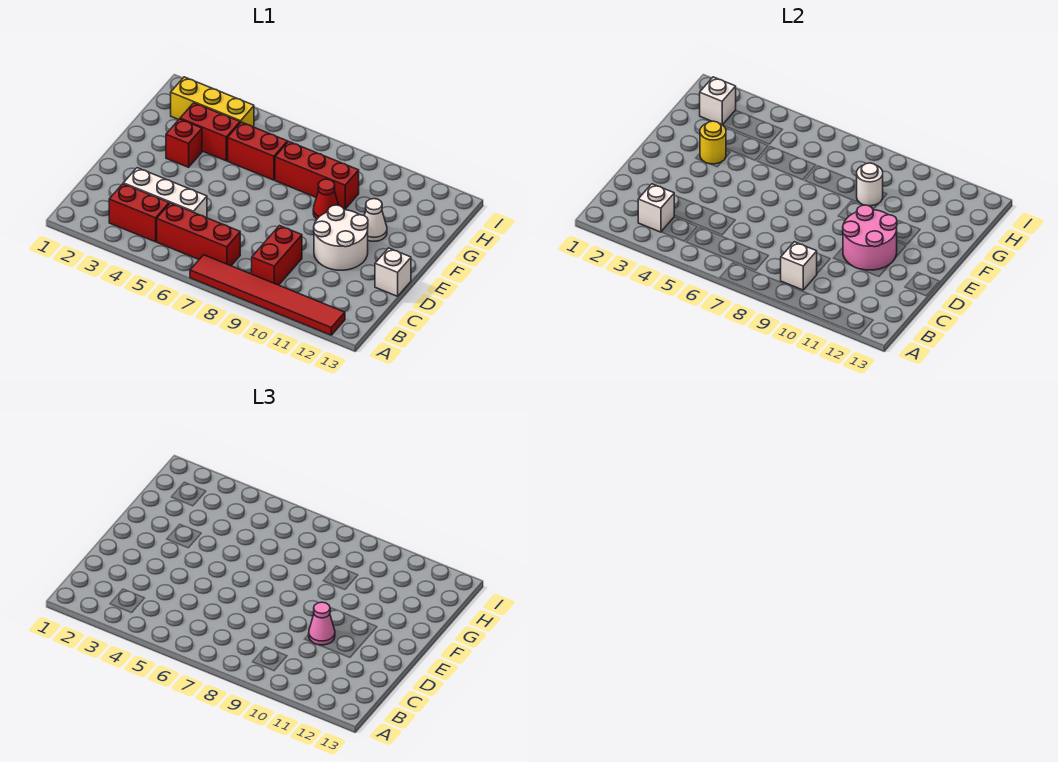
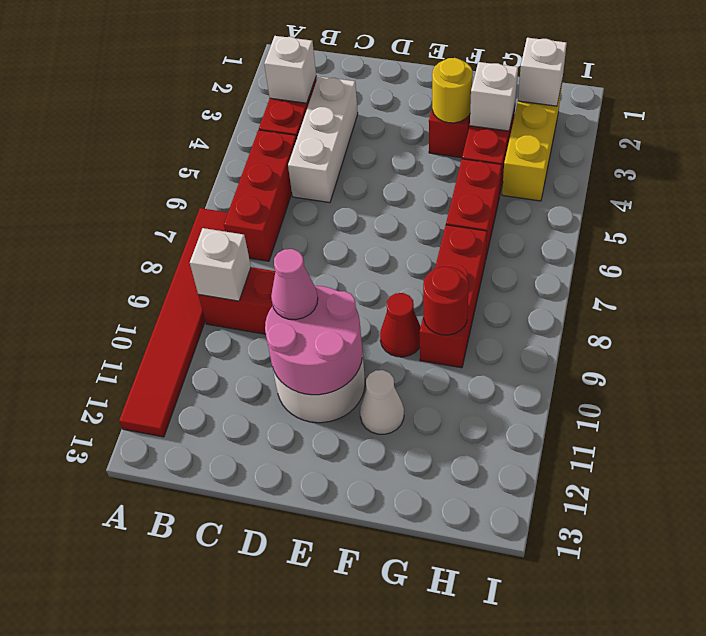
white 1x1 brick [375,248,411,296] -> white 1x1 brick moved to [470,62,518,131]
white 1x1 round brick [857,163,883,206] -> red 1x1 round brick [423,267,469,335]

